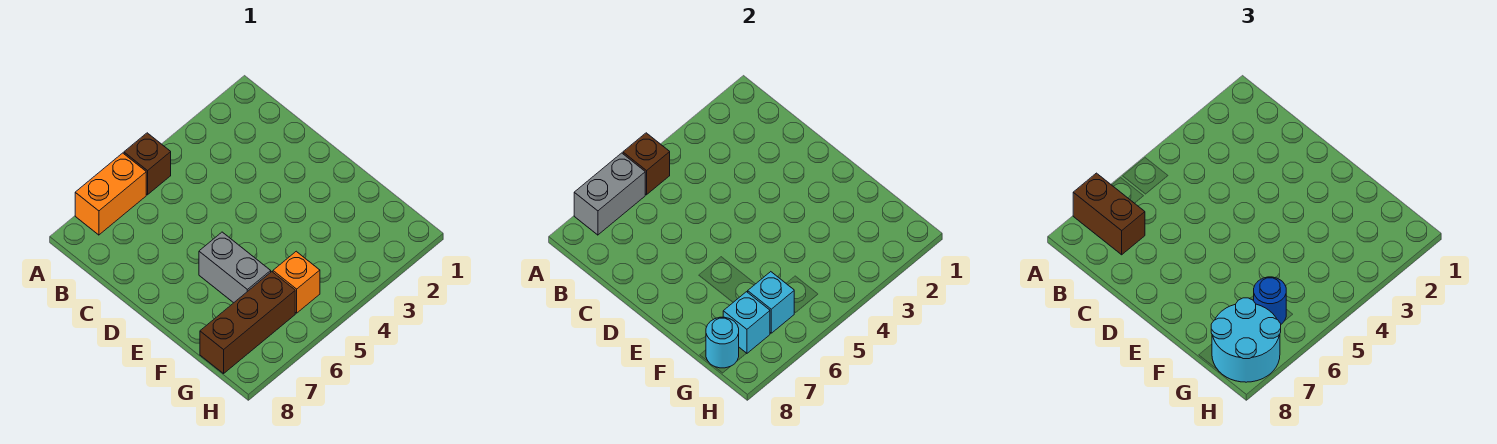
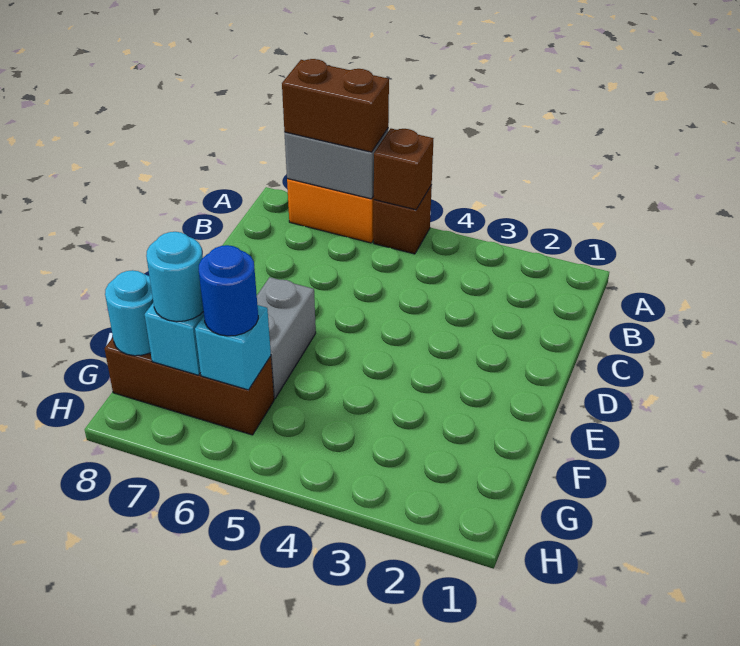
brown 1x2 brick [1073,173,1145,255] -> brown 1x2 brick turned to [282,59,389,152]
orange 1x1 brick [273,251,320,313] -> none
cyan 2x2 round brick [1211,298,1281,382] -> cyan 1x1 round brick [146,232,203,322]

